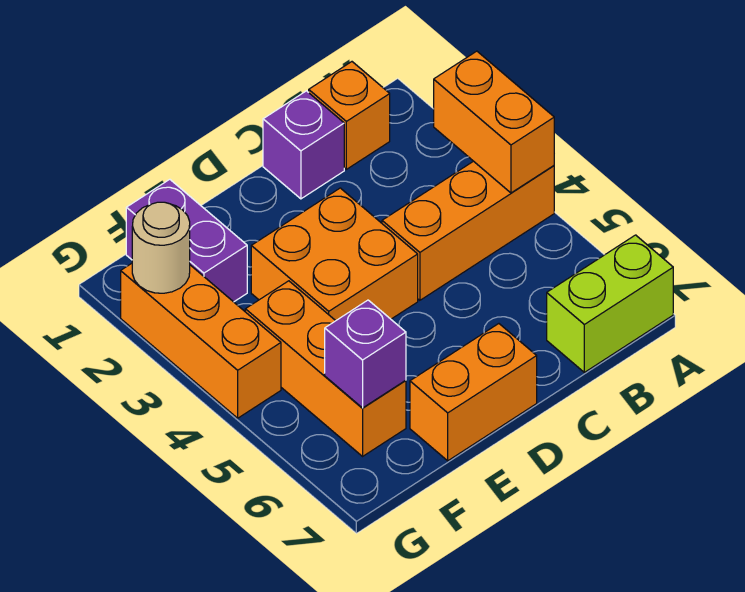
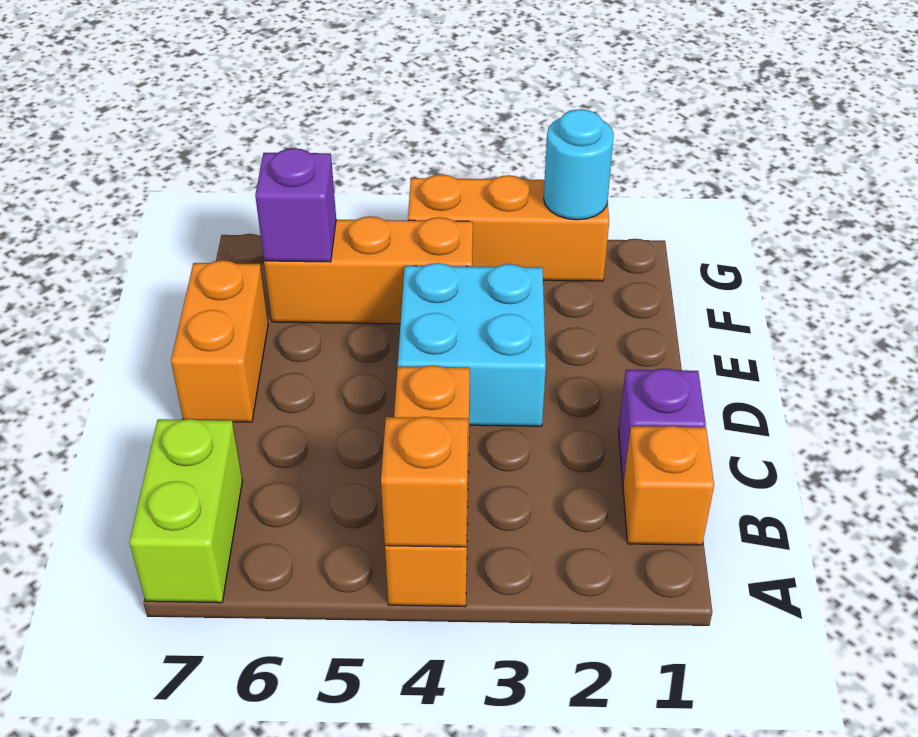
orange 1x2 brick [434,51,554,193] -> orange 1x1 brick [381,417,468,547]
orange 2x2 brick [251,188,418,321] -> cyan 2x2 brick [398,263,546,426]
purple 1x2 brick [126,179,247,302] -> none
tan 1x1 round brick [132,202,190,293] -> cyan 1x1 round brick [544,109,614,220]

